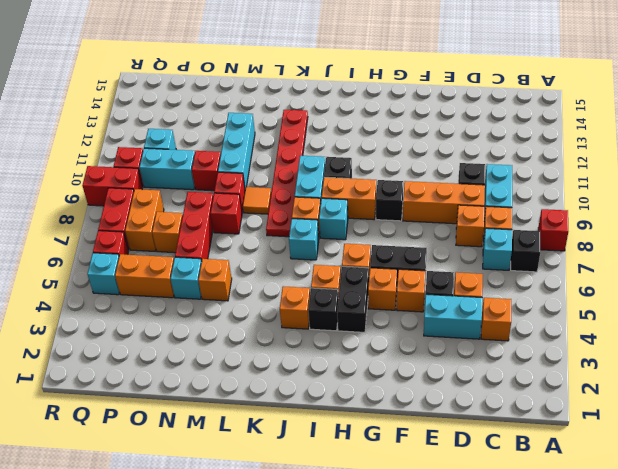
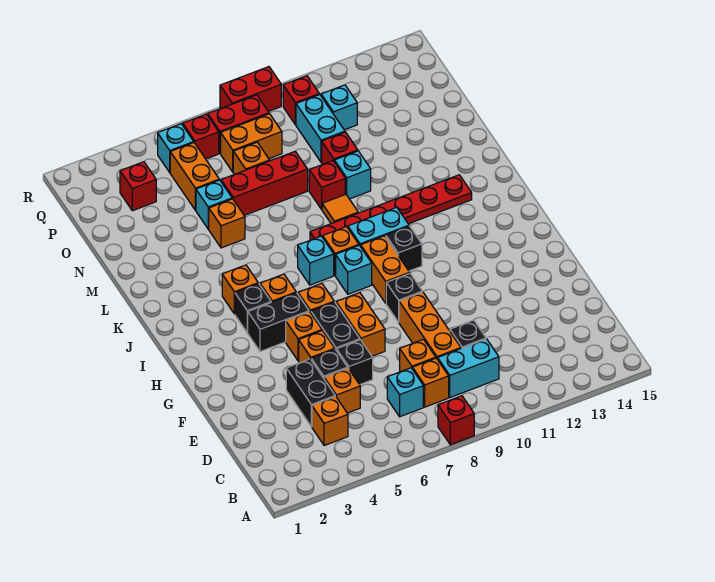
black 1x1 brick [511,230,540,272] -> black 1x1 brick moved to [337,340,373,385]
cyan 1x2 brick [424,294,482,339] -> black 1x2 brick [286,359,335,427]
none -> orange 1x2 brick [336,292,385,356]
red 1x1 brick [210,193,242,234] -> red 1x1 brick moved to [120,162,156,211]
cyan 1x3 brick [218,113,255,189] -> cyan 1x1 brick [334,151,371,199]
red 1x2 brick [82,166,142,206] -> red 1x2 brick turned to [220,67,281,111]

